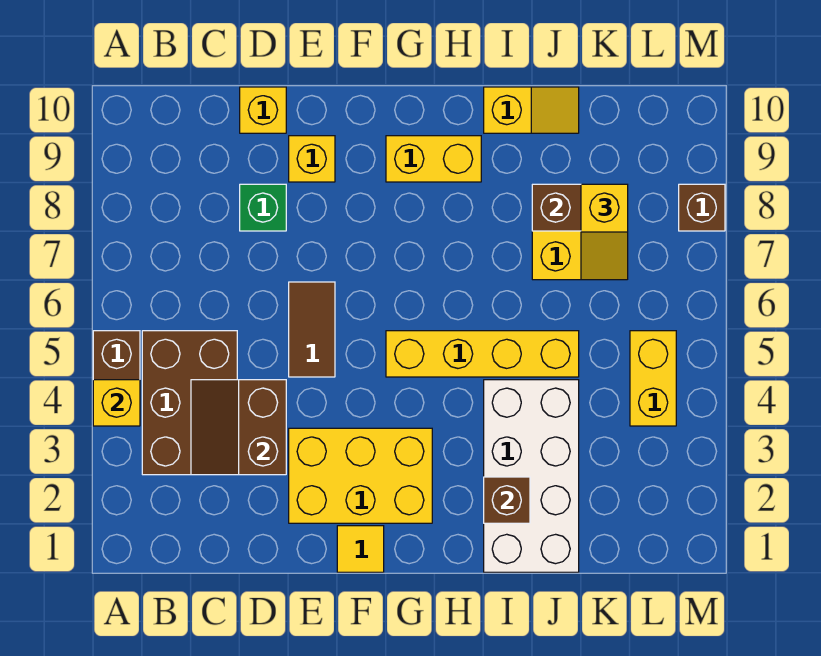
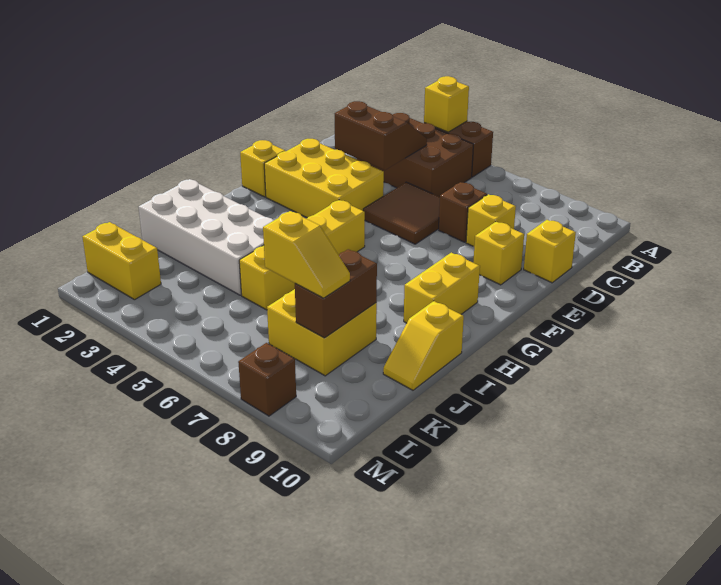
green 1x1 brick [240,184,286,231] -> yellow 1x1 brick [466,194,516,246]
yellow 2x3 brick [289,428,432,523] -> yellow 2x3 brick turned to [264,139,384,218]
brown 1x2 tile [289,282,335,377] -> brown 2x2 tile [363,182,440,244]
yellow 1x1 tile [337,526,384,572] -> yellow 1x1 brick [240,140,285,197]
brown 1x1 brick [484,477,530,523] -> brown 1x1 brick moved to [439,182,487,242]
yellow 1x2 slope [581,184,628,280] -> yellow 1x2 slope turned to [263,211,350,298]
yellow 1x2 brick [630,331,676,426] -> yellow 1x2 brick moved to [82,222,161,300]

